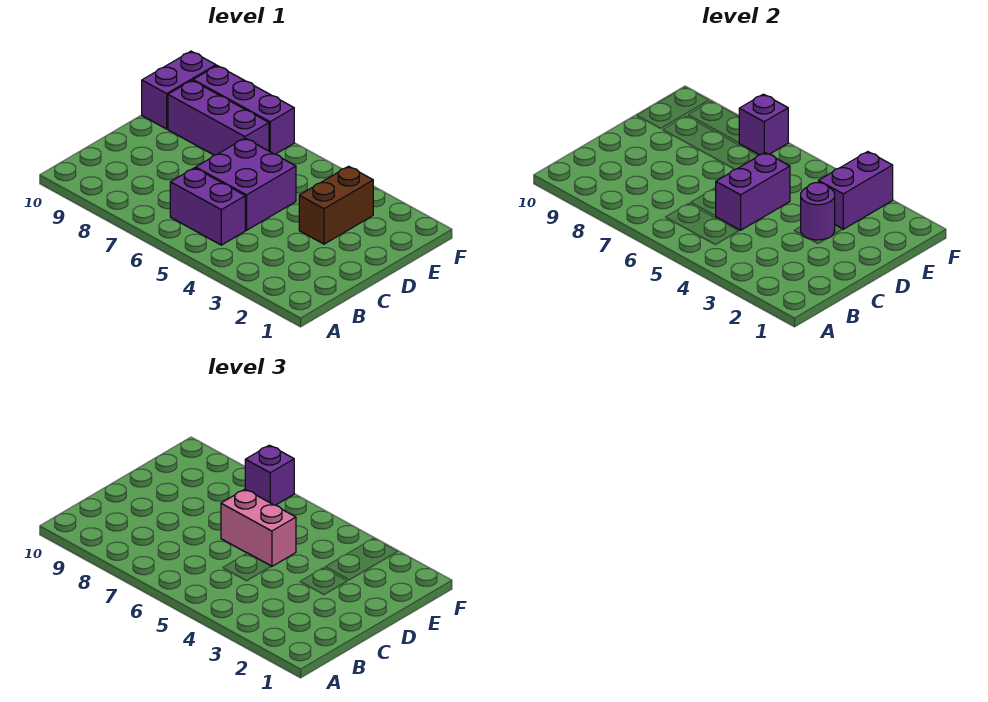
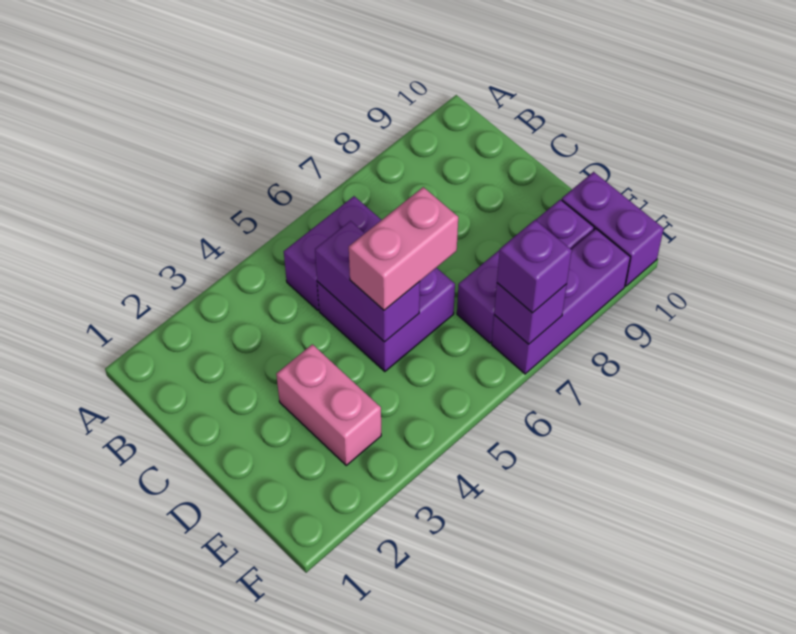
brown 1x2 brick [299,166,373,244] -> pink 1x2 brick [276,344,381,465]
purple 1x1 round brick [801,183,835,240] -> none
purple 1x2 brick [818,152,893,229] -> none

